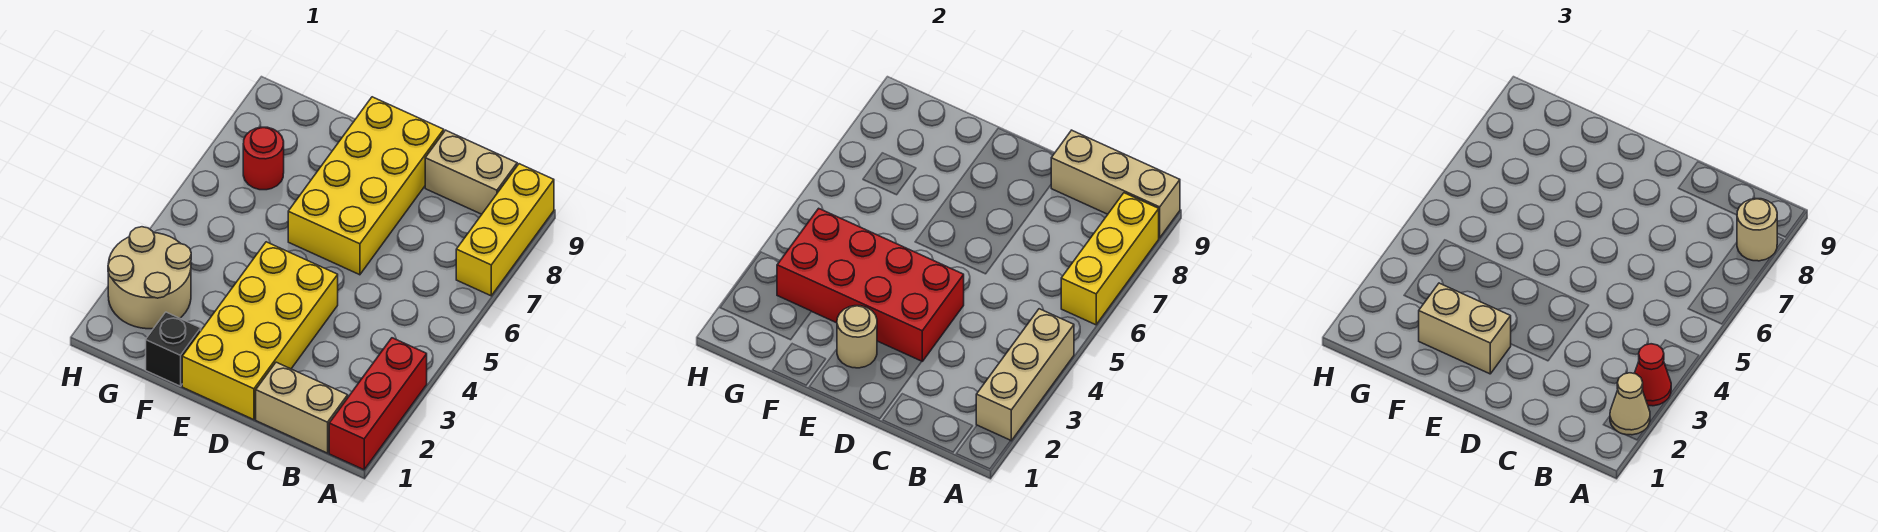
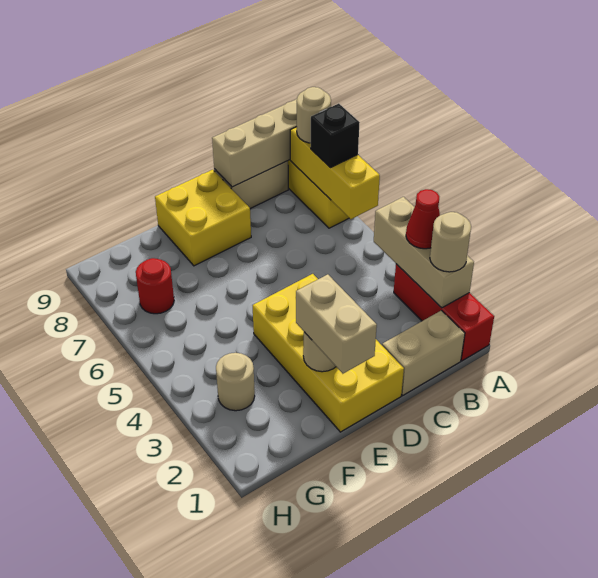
tan 1x1 cone [1610,373,1650,435] -> tan 1x1 round brick [430,212,471,272]
red 2x4 brick [777,208,964,361] -> none
yellow 2x4 brick [288,97,444,275] -> yellow 2x2 brick [155,170,251,266]
tan 1x2 brick [1419,283,1511,374] -> tan 1x2 brick turned to [296,274,377,374]
black 1x1 brick [146,312,201,386] -> black 1x1 brick moved to [311,104,360,168]
tan 2x2 round brick [108,227,191,329] -> tan 1x1 round brick [216,353,255,411]

